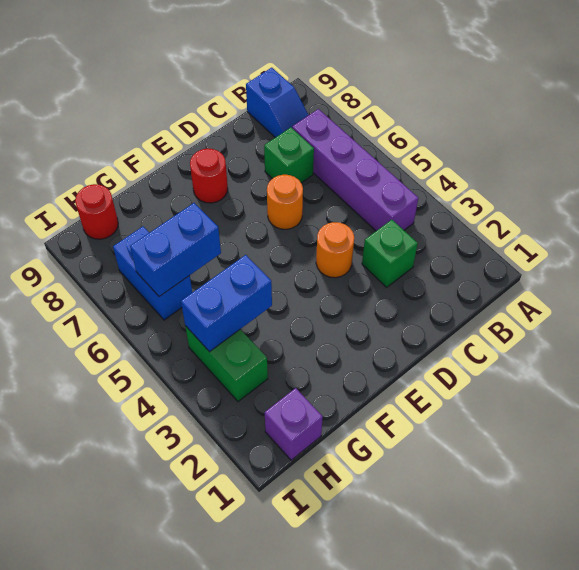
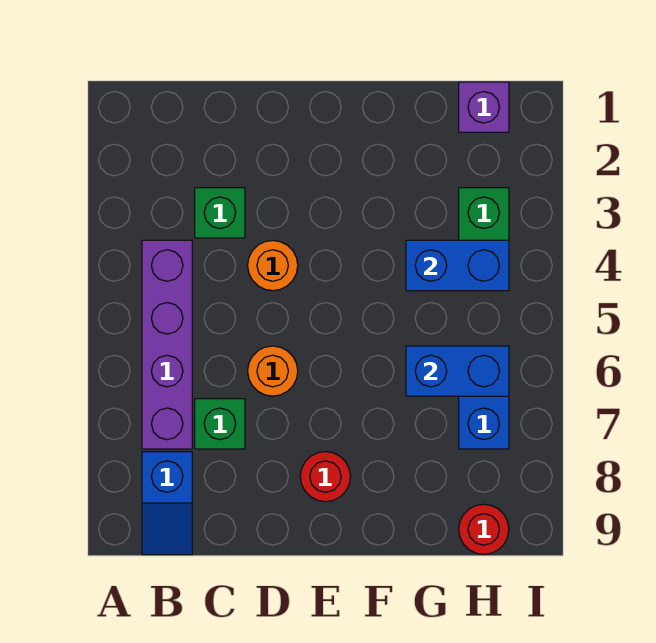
blue 1x2 slope [246,68,308,138] -> blue 1x2 slope turned to [142,452,192,555]

